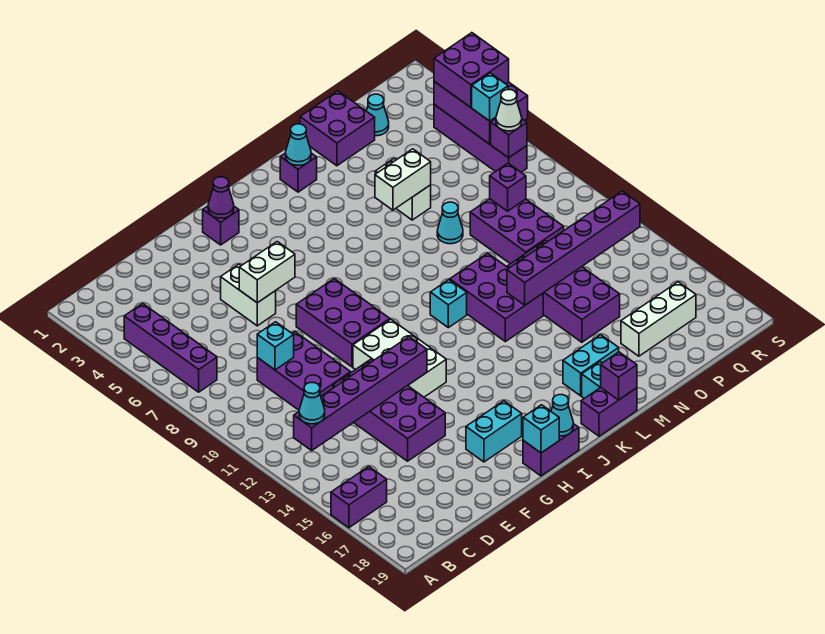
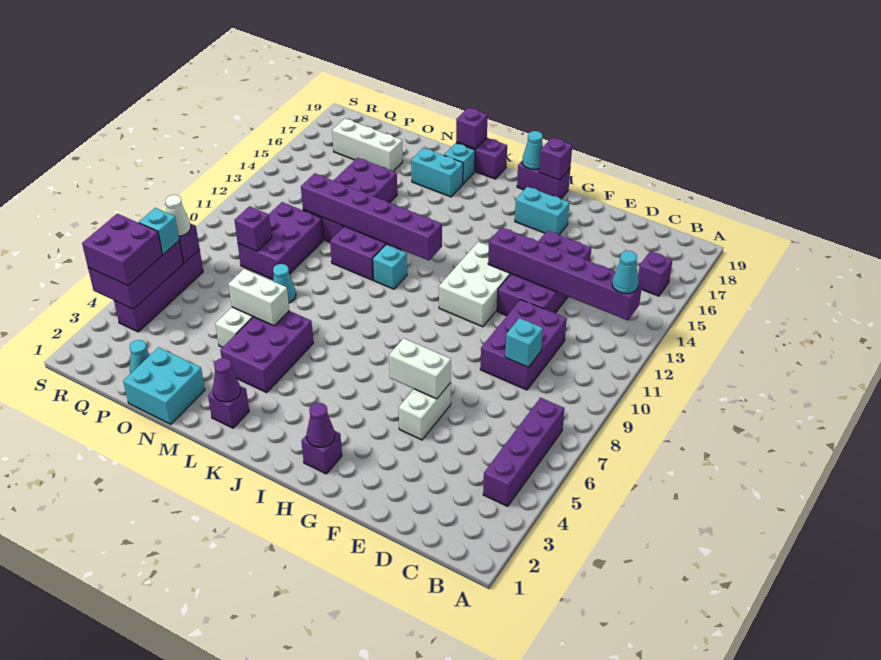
purple 1x2 brick [331,467,387,528] -> purple 1x1 brick [638,251,673,296]
purple 2x3 brick [296,279,390,367] -> purple 2x3 brick moved to [220,311,313,393]
cyan 1x1 brick [523,405,559,453] -> purple 1x1 brick [539,138,572,180]
cyan 1x1 cone [286,124,311,165] -> purple 1x1 cone [213,358,241,402]
purple 1x6 brick [507,191,640,305] -> purple 1x6 brick moved to [301,173,442,261]
purple 2x2 brick [300,91,375,166] -> cyan 2x2 brick [123,347,205,424]

